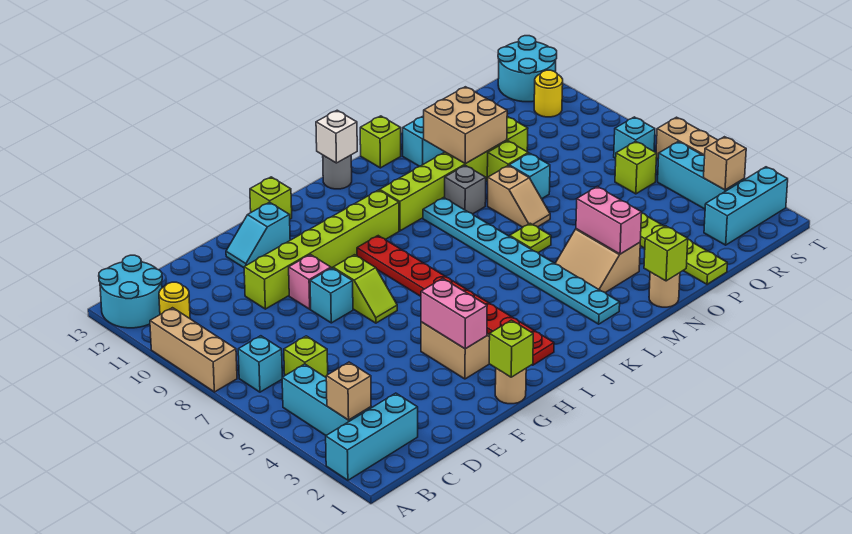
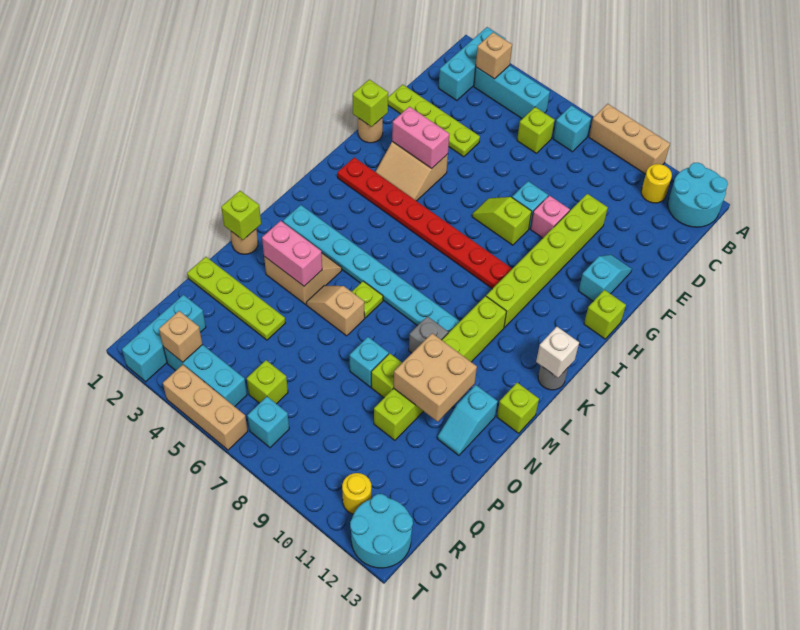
none -> lime 1x4 plate [388,84,480,157]
tan 1x2 slope [488,166,550,227] -> tan 1x2 slope moved to [306,285,365,336]

